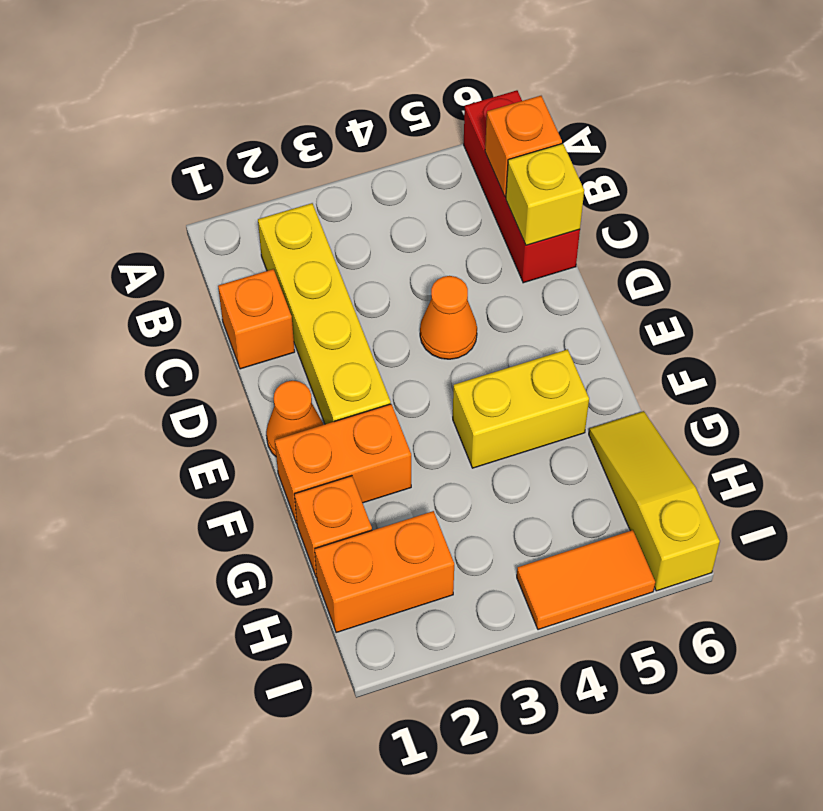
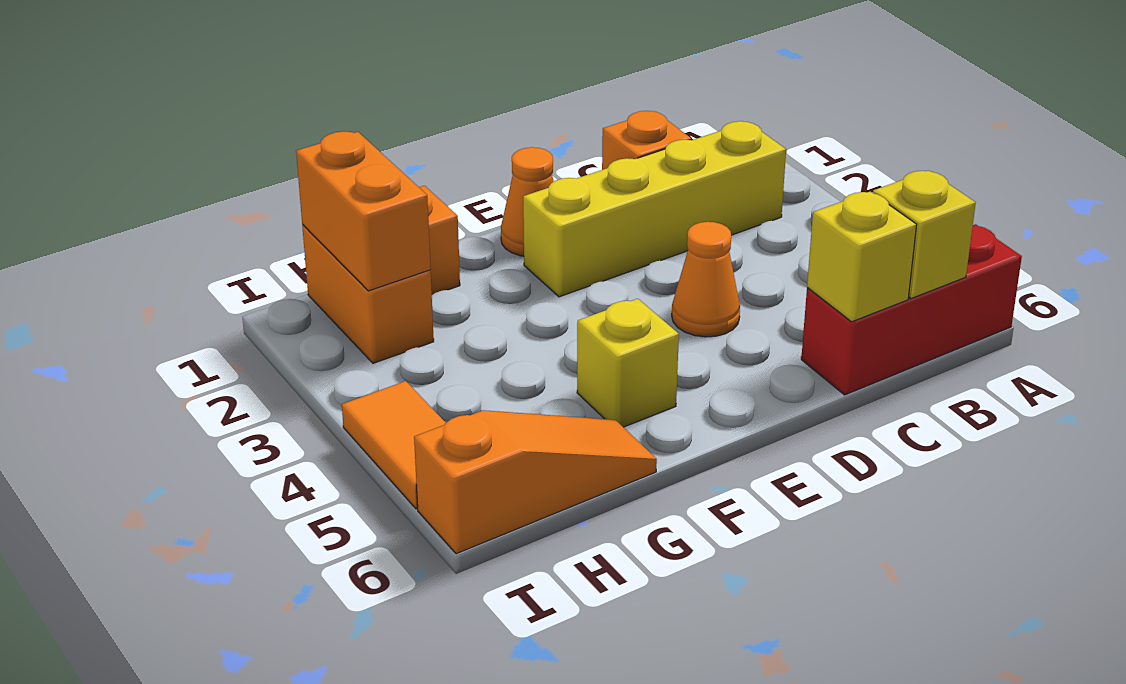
orange 1x1 brick [485,96,562,197] -> yellow 1x1 brick [873,170,976,299]
orange 1x2 brick [275,404,411,523] -> orange 1x2 brick moved to [296,131,431,291]
yellow 1x2 brick [453,349,589,468] -> yellow 1x1 brick [577,299,679,427]
yellow 1x3 slope [589,411,720,591] -> orange 1x3 slope [414,410,657,554]

